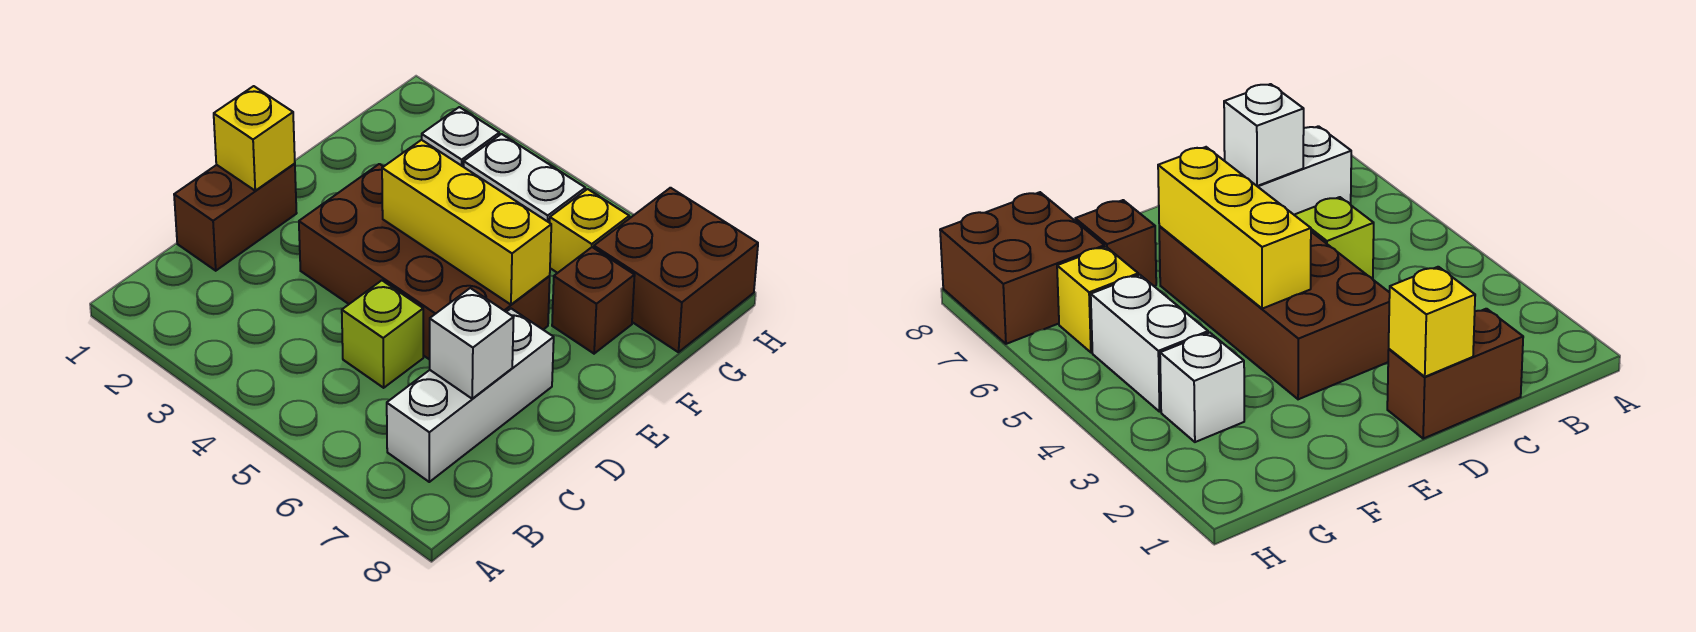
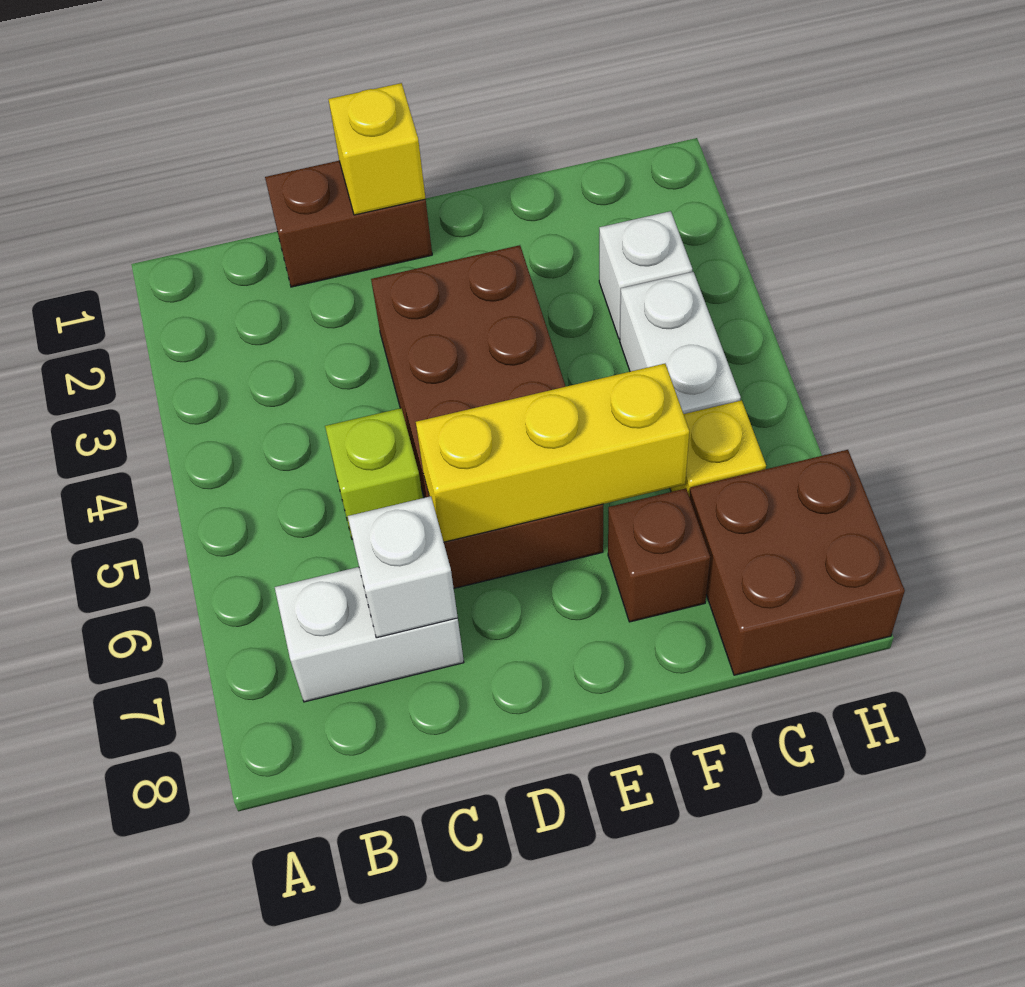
white 1x3 brick [387,309,554,482] -> white 1x2 brick [275,567,464,702]
yellow 1x3 brick [382,140,551,305] -> yellow 1x3 brick turned to [416,364,689,542]

